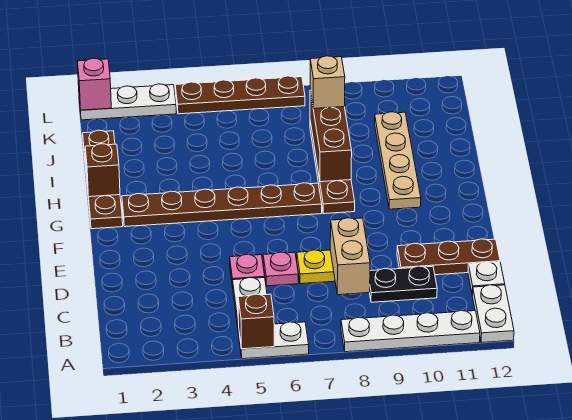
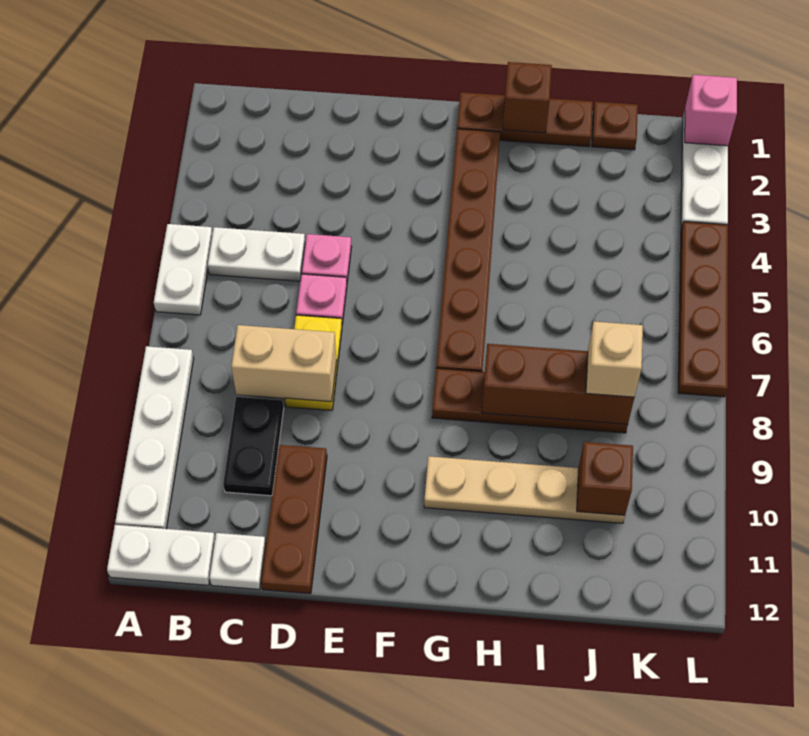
brown 1x1 brick [238,294,274,349] -> brown 1x1 brick moved to [577,442,633,515]

